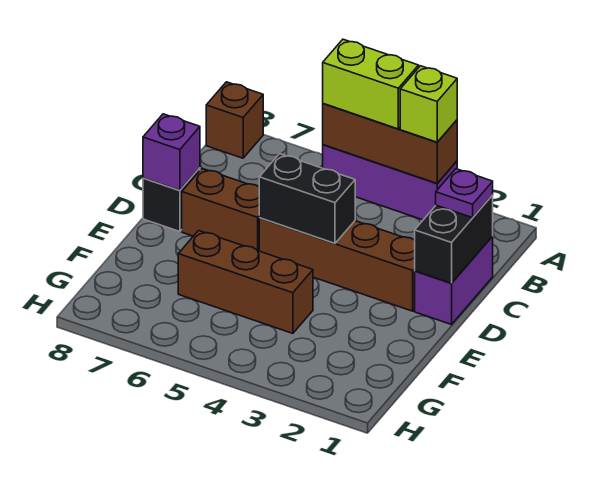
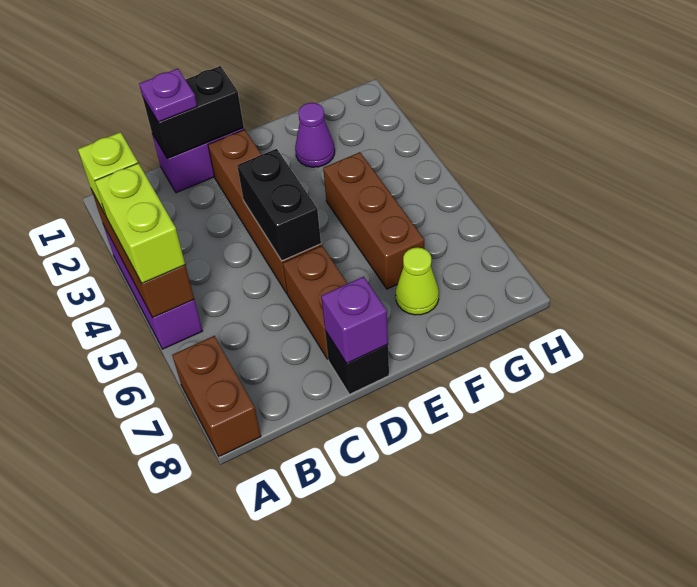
brown 1x1 brick [206,82,263,158] -> brown 1x2 brick [172,336,261,457]
none -> purple 1x1 cone [295,103,335,167]
none -> lime 1x1 cone [396,247,439,315]

